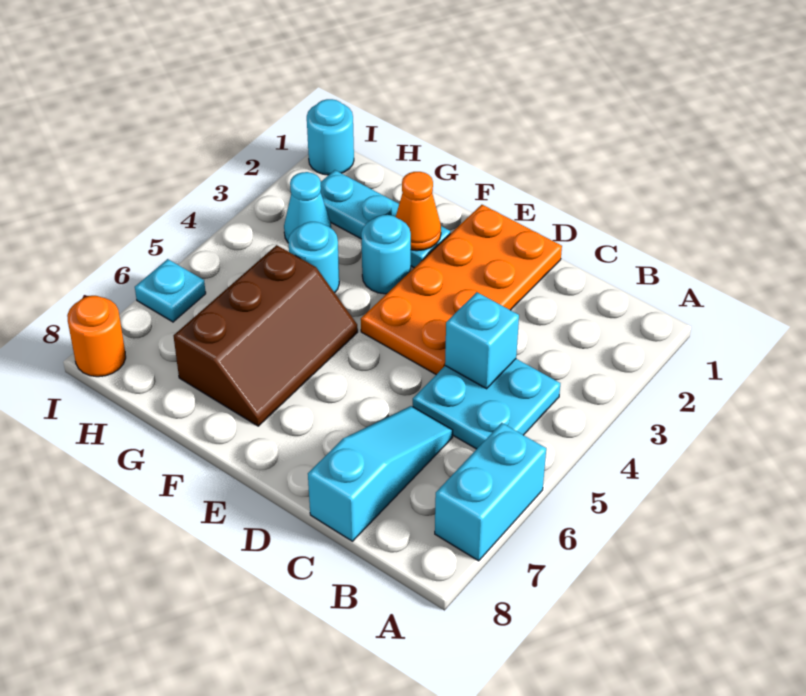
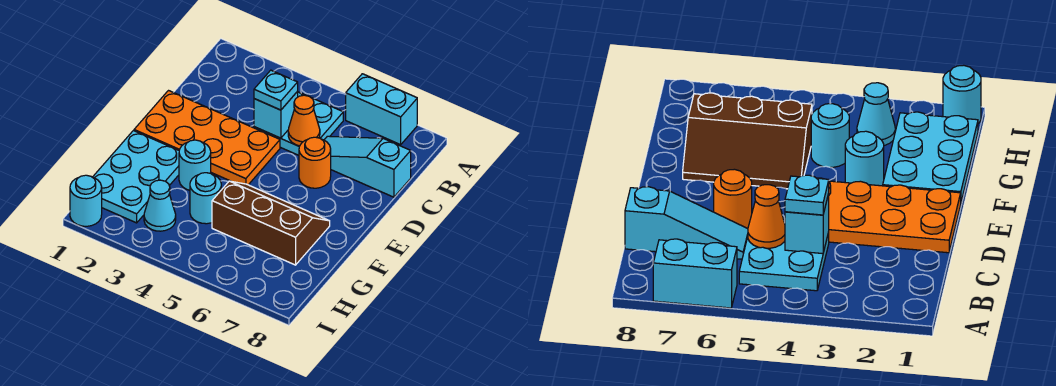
cyan 1x3 plate [321,170,450,268] -> cyan 2x3 plate [93,131,179,223]
orange 1x1 cone [396,172,441,251] -> orange 1x1 cone moved to [288,95,320,146]
cyan 1x1 plate [135,259,206,322] -> cyan 1x1 plate moved to [254,70,298,110]
orange 1x1 round brick [67,296,126,377] -> orange 1x1 round brick moved to [299,137,331,188]

